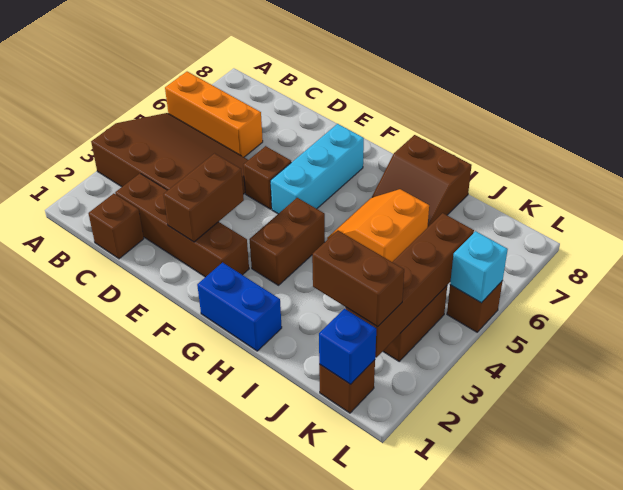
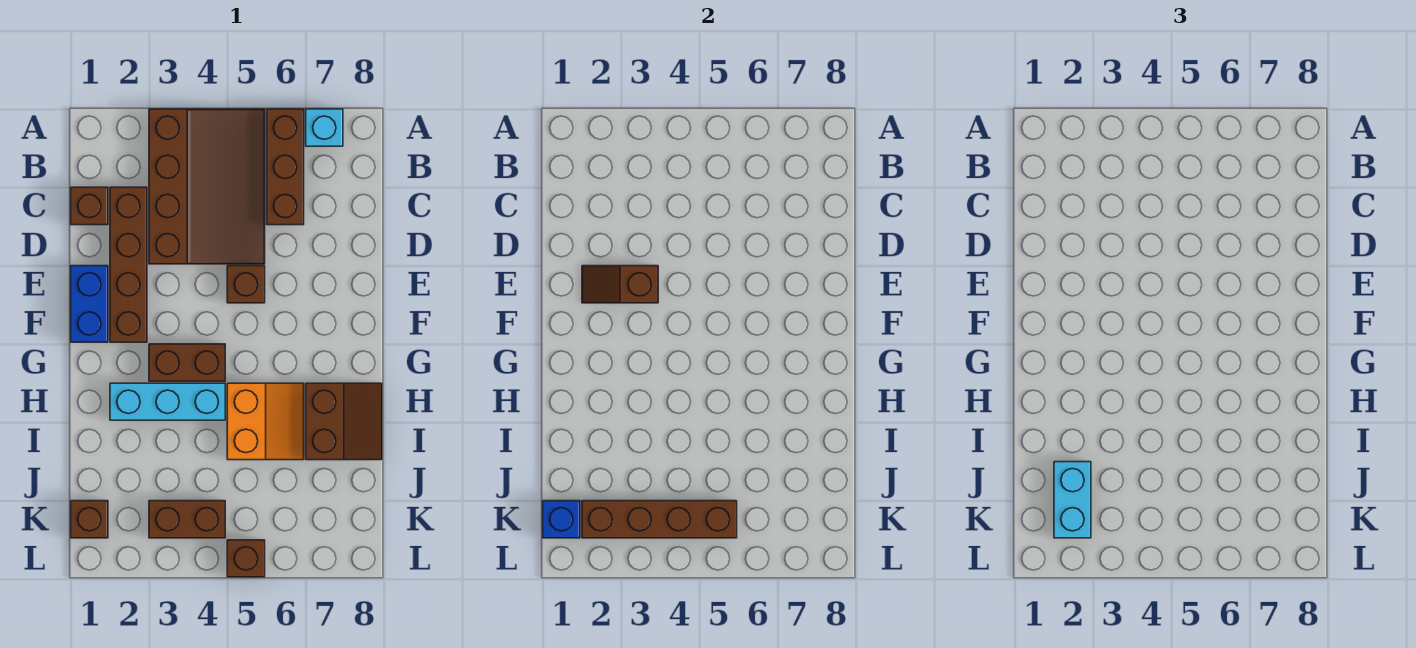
orange 1x3 brick [165,72,263,157] -> brown 1x3 brick [267,109,304,225]
brown 1x2 brick [163,153,244,242] -> brown 1x2 slope [582,266,658,303]
cyan 1x3 brick [270,124,364,214] -> cyan 1x3 brick moved to [110,383,225,420]
blue 1x2 brick [197,262,282,351] -> blue 1x2 brick moved to [71,266,108,342]
orange 2x2 slope [327,189,429,262] -> orange 2x2 slope turned to [227,383,304,460]
brown 2x2 slope [372,135,472,228] -> brown 2x2 slope turned to [306,383,382,460]
brown 1x2 brick [312,231,404,327] -> cyan 1x2 brick [1054,462,1091,538]
cyan 1x1 brick [450,231,508,303] -> cyan 1x1 brick moved to [306,109,343,146]

